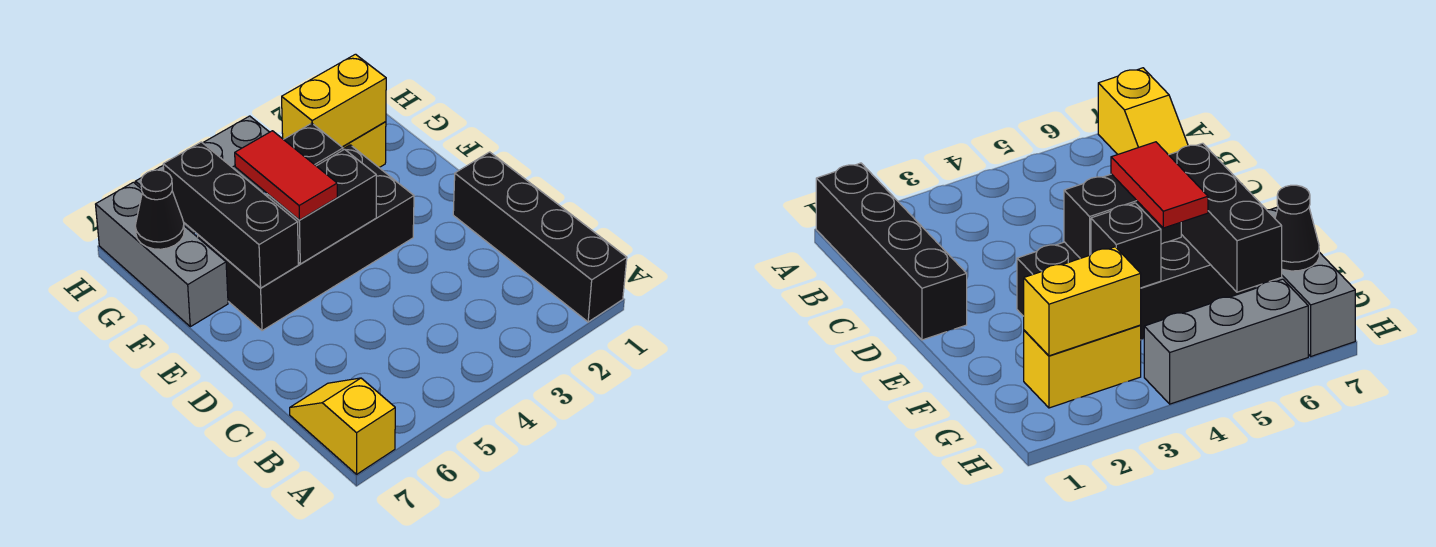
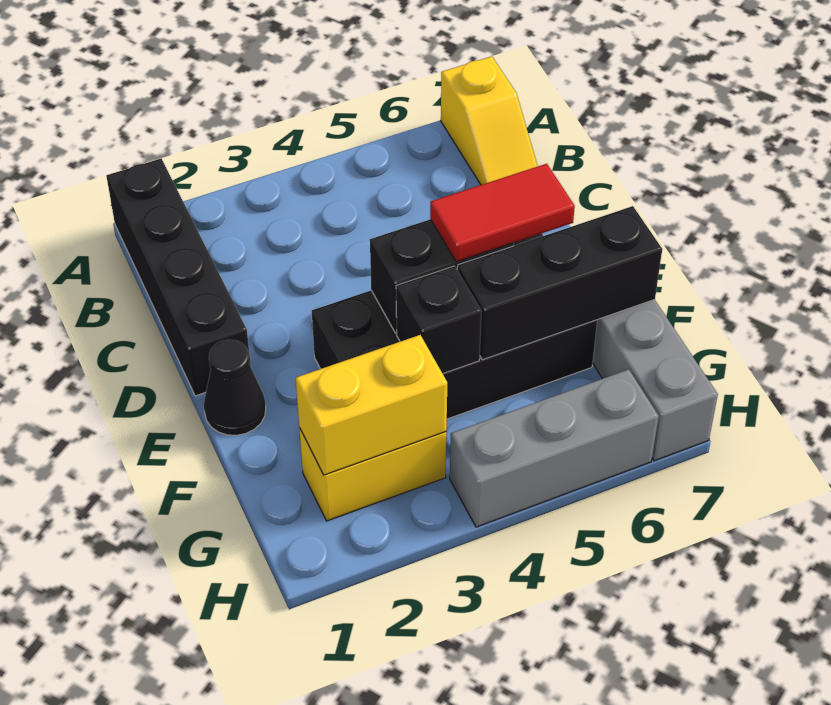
red 1x2 tile [235,131,337,220] -> red 1x2 tile turned to [430,164,575,262]
black 1x3 brick [163,142,298,288] -> black 1x3 brick turned to [457,206,662,360]
black 1x1 cone [135,170,184,249] -> black 1x1 cone moved to [204,340,266,435]

